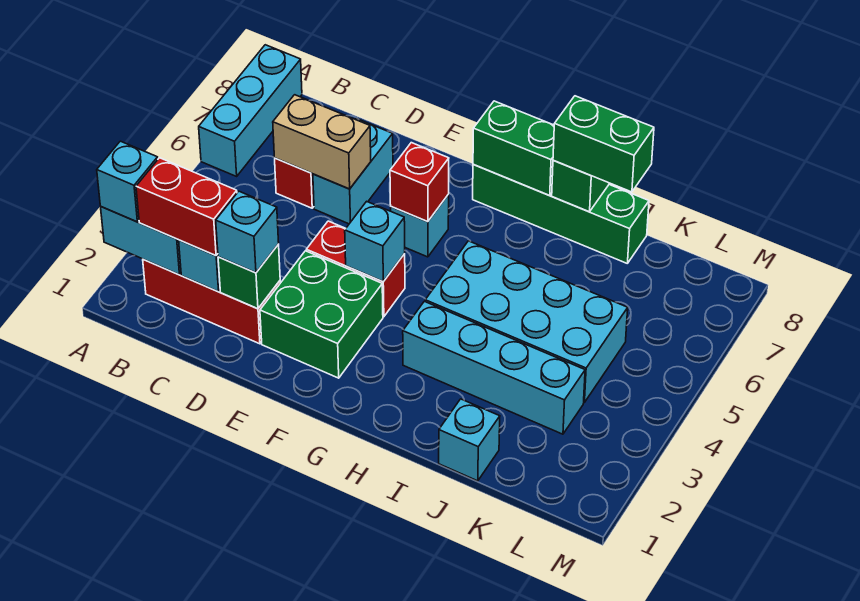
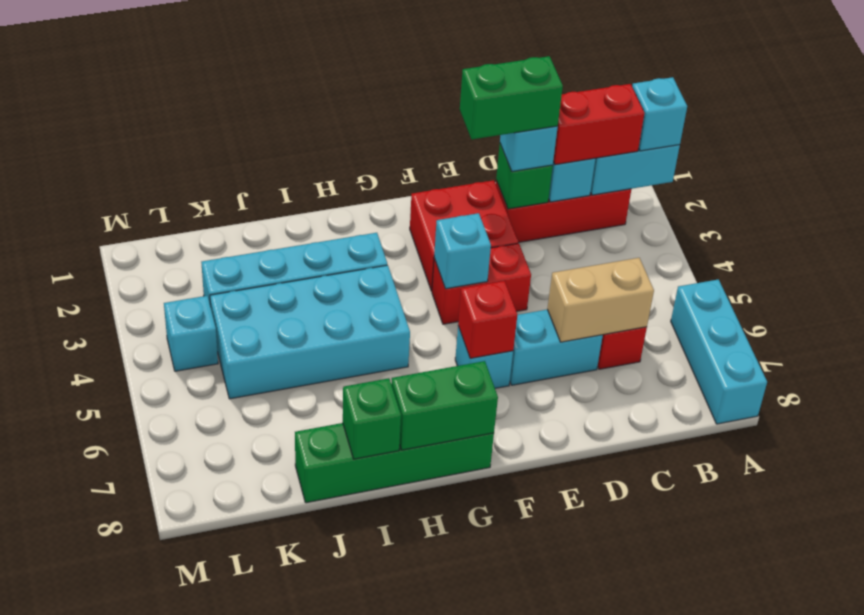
cyan 1x2 brick [313,119,393,224] -> cyan 1x2 brick turned to [510,310,603,385]
green 2x2 brick [260,251,383,378] -> red 2x2 brick [410,180,518,291]
green 1x2 brick [553,96,654,192] -> green 1x2 brick moved to [460,56,563,139]
cyan 1x1 brick [439,399,500,481] -> cyan 1x1 brick moved to [164,296,218,371]

